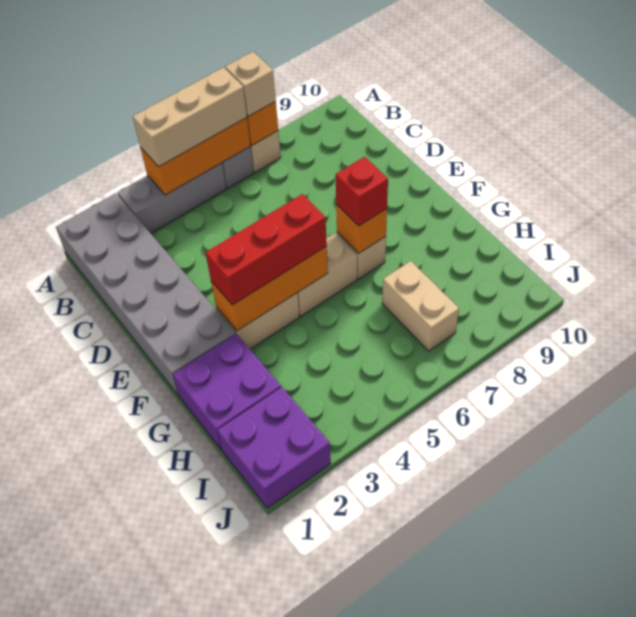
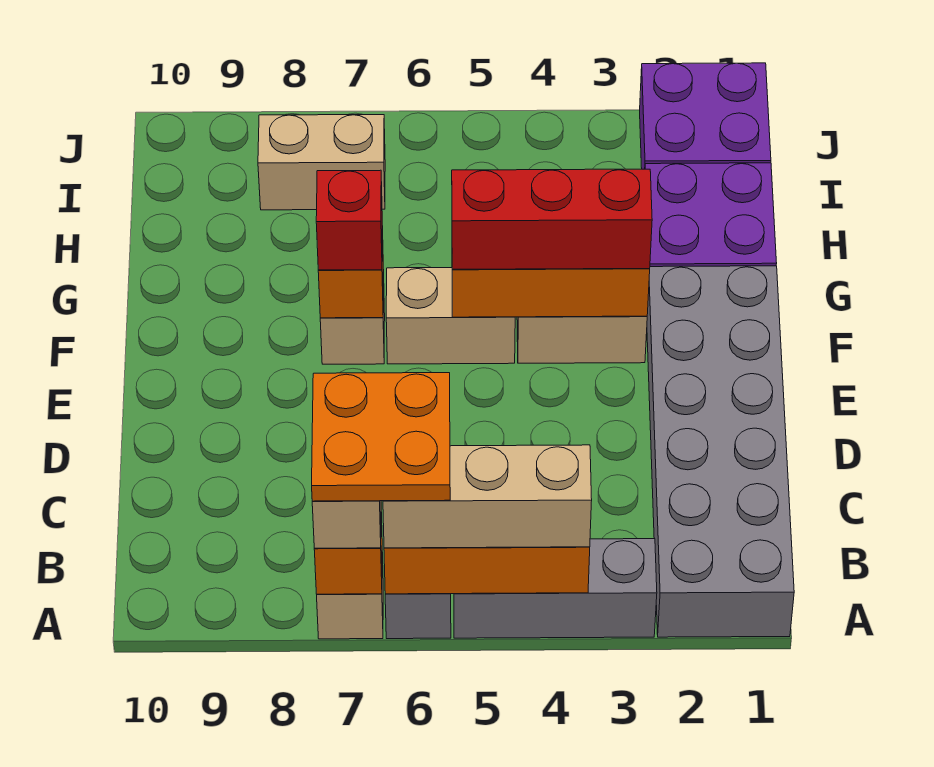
none -> orange 2x2 plate [312,373,450,501]
tan 1x2 brick [382,261,459,351] -> tan 1x2 brick turned to [258,115,385,210]

